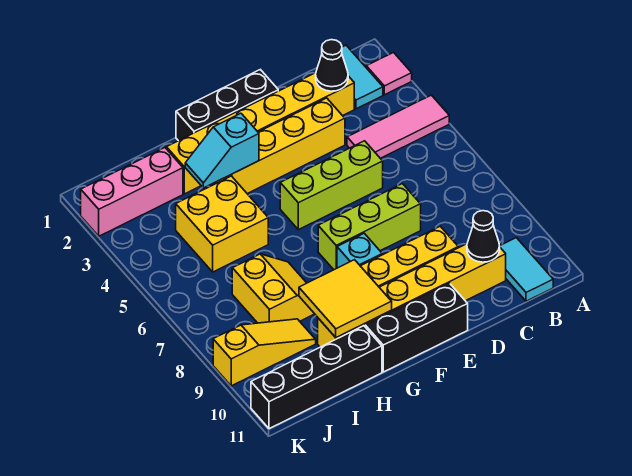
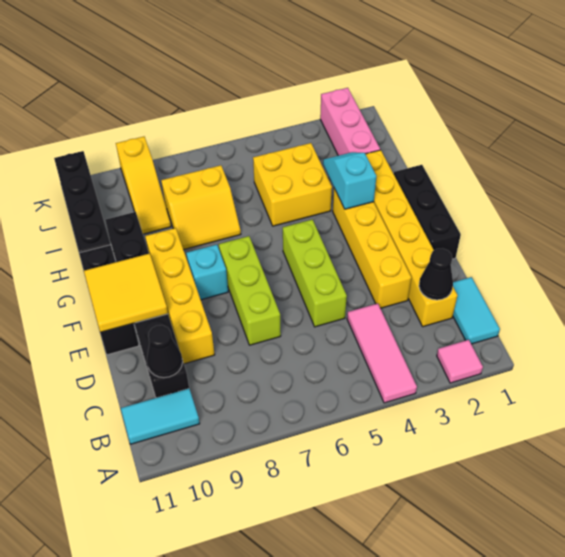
cyan 1x2 tile [319,45,383,109] -> cyan 1x2 tile turned to [453,277,500,344]
yellow 1x6 brick [318,244,506,347] -> black 1x6 brick [105,212,189,398]
yellow 2x2 tile [299,260,392,338] -> yellow 2x2 tile moved to [84,254,168,332]

